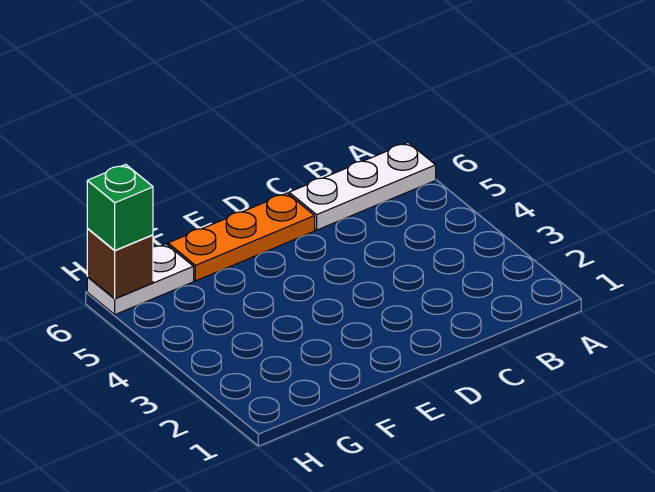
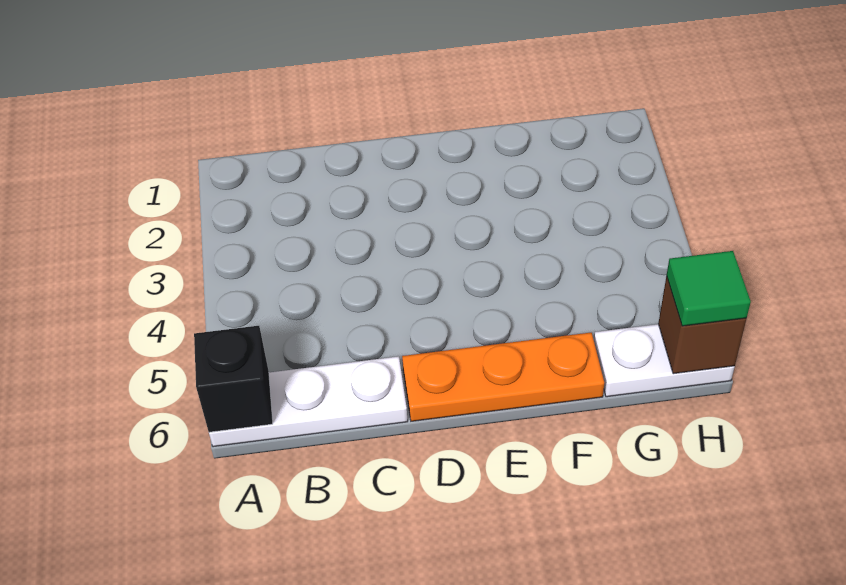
none -> black 1x1 brick [194,326,273,432]
green 1x1 brick [87,164,153,250] -> green 1x1 tile [667,251,751,326]

